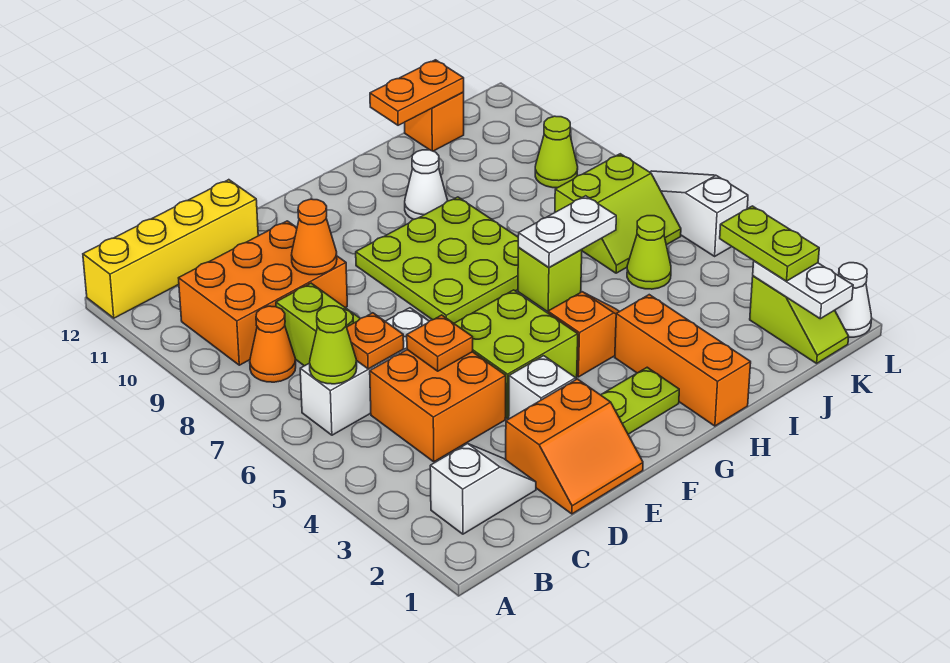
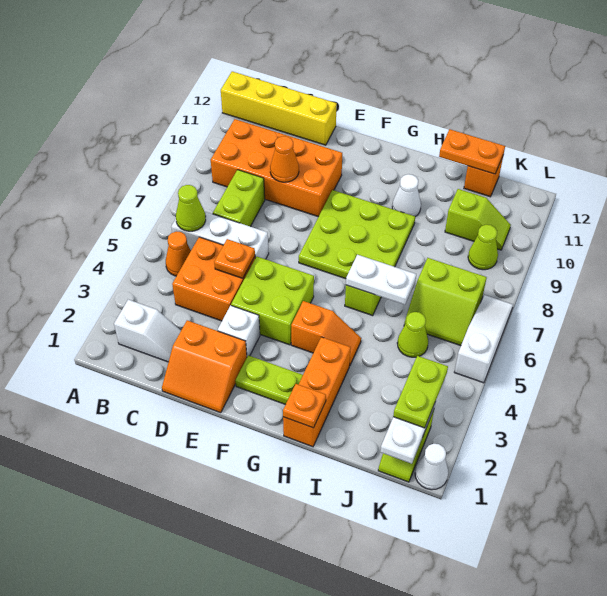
orange 1x1 cone [250,306,296,382] -> orange 1x1 cone moved to [166,232,191,276]
orange 2x3 brick [179,221,347,365] -> orange 2x4 brick [211,119,342,217]
orange 1x1 plate [347,313,404,369] -> orange 1x1 plate moved to [283,384,326,428]
none -> lime 1x2 slope [445,189,511,250]

